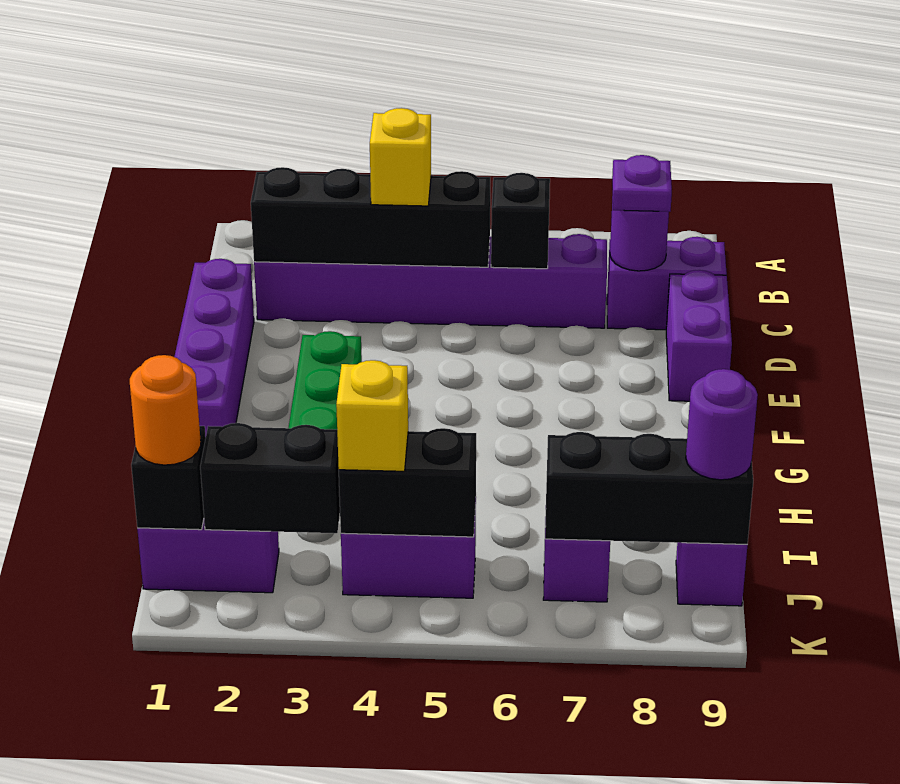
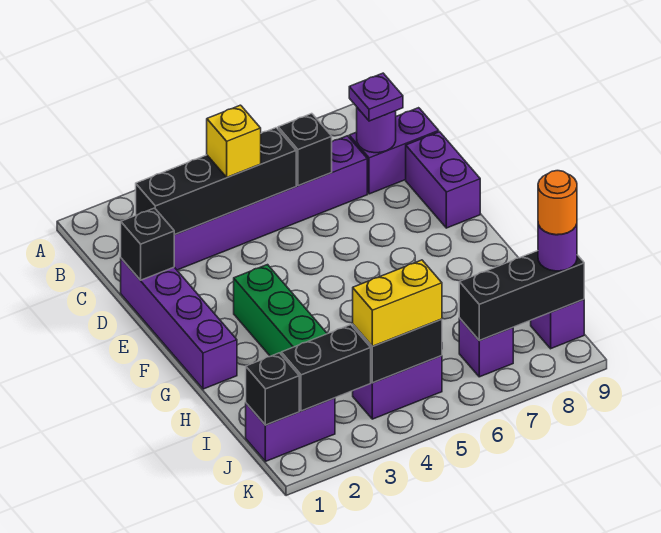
none -> black 1x1 brick [121,208,174,280]
orange 1x1 round brick [130,355,201,465] -> orange 1x1 round brick moved to [538,171,577,235]
yellow 1x1 brick [336,360,408,471] -> yellow 1x2 brick [353,260,442,346]

